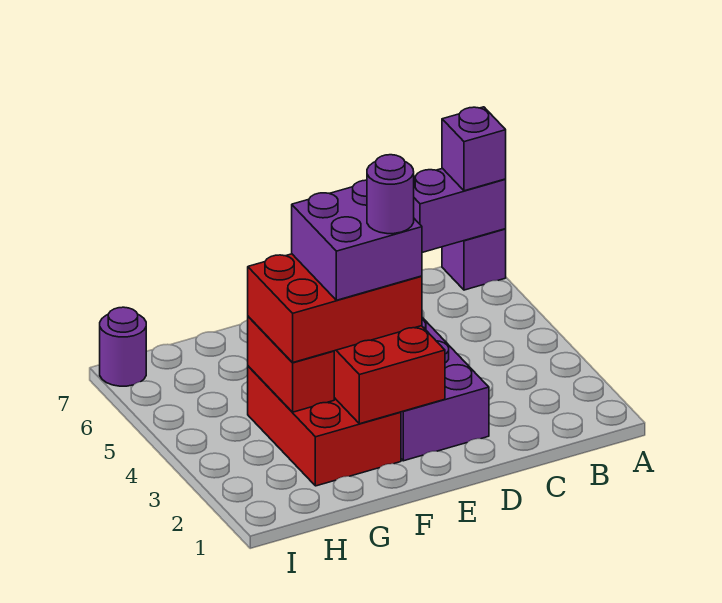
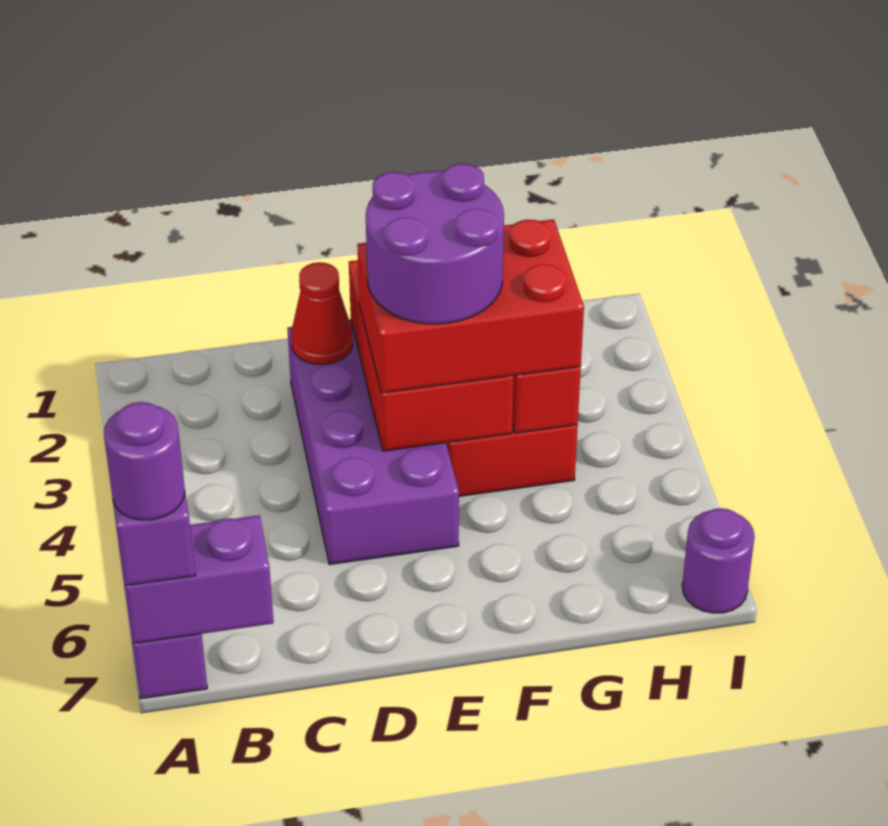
none -> red 1x1 cone [291,262,353,365]
purple 2x2 brick [292,180,422,300] -> purple 2x2 round brick [366,164,504,324]
purple 1x1 round brick [367,155,414,234] -> purple 1x1 round brick moved to [104,402,185,520]

